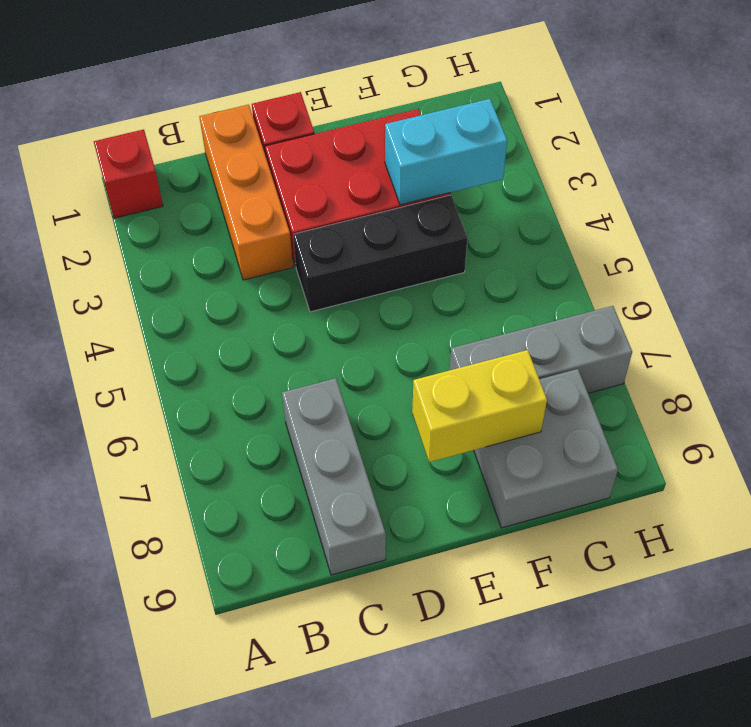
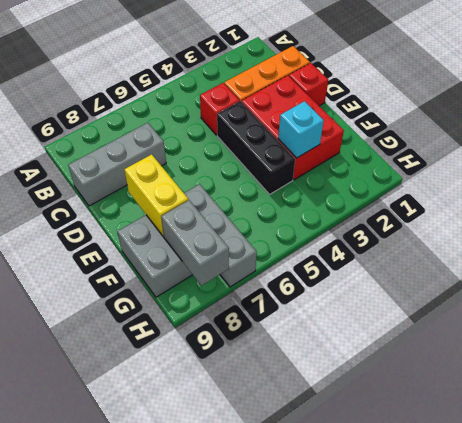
red 1x1 brick [94,129,163,218] -> red 1x1 brick moved to [200,83,240,135]
cyan 1x2 brick [385,99,507,205] -> cyan 1x1 brick [278,101,324,158]
none -> grey 1x2 brick [161,200,229,286]

